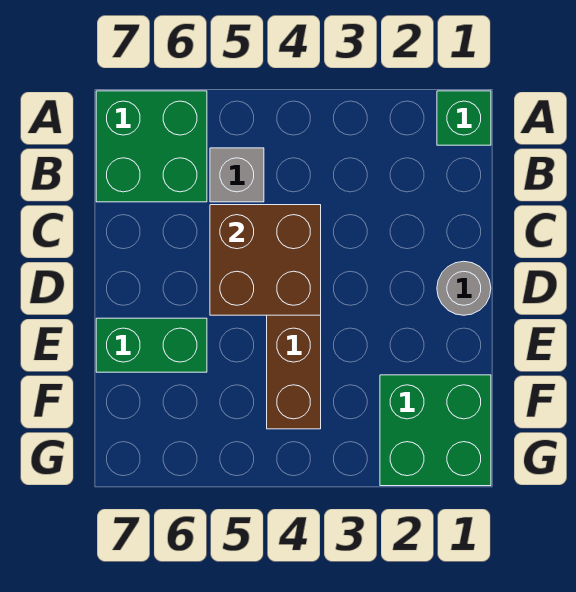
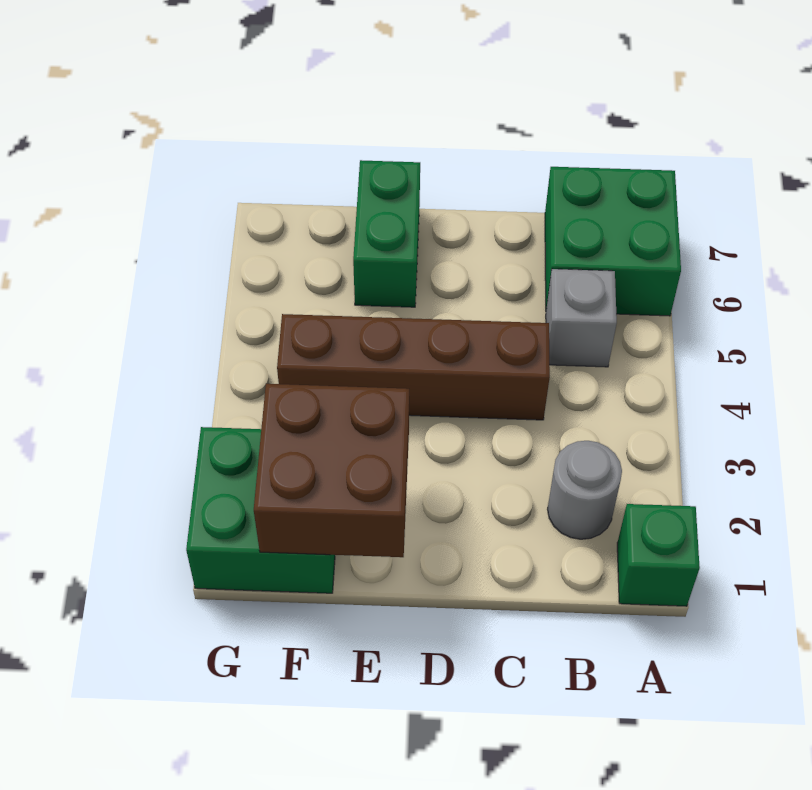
brown 2x2 brick [210,205,321,315] -> brown 2x2 brick moved to [254,384,409,557]
grey 1x1 round brick [437,261,491,315] -> grey 1x1 round brick moved to [548,441,622,539]

